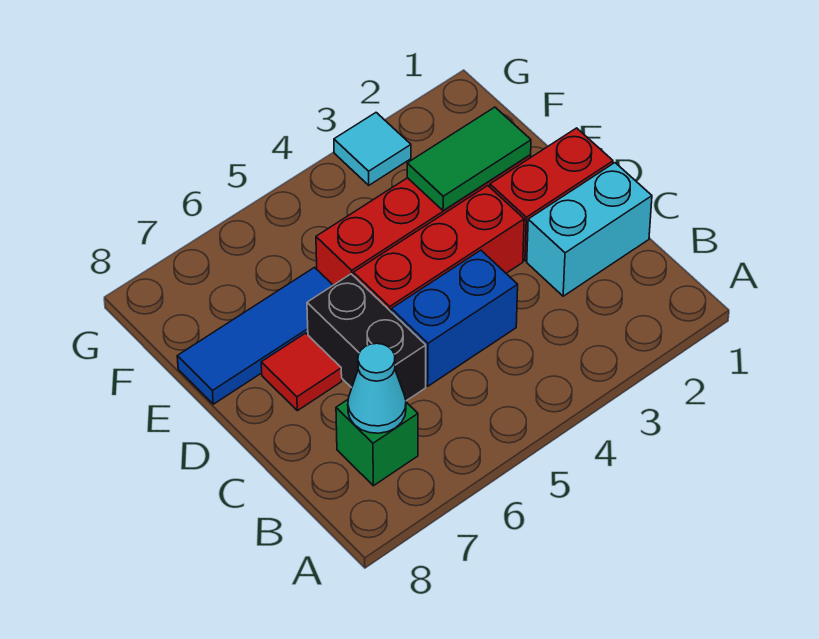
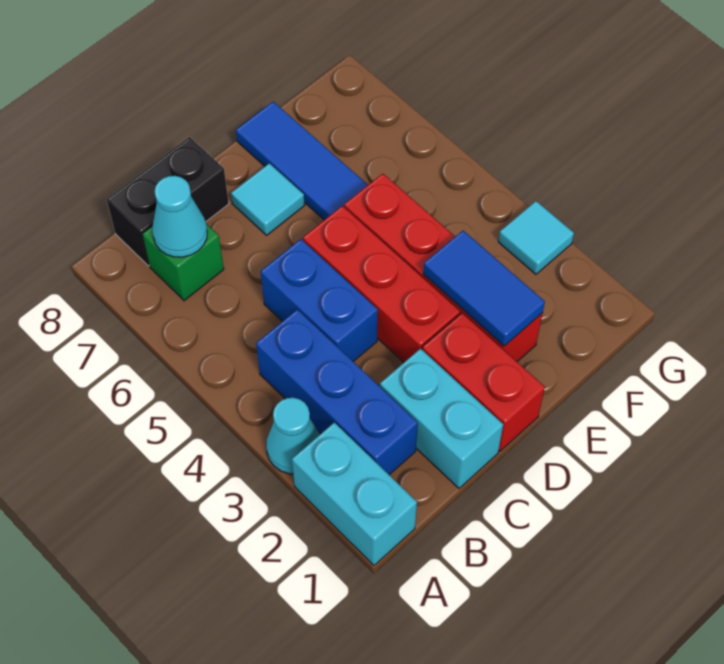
none -> cyan 1x2 brick [292,422,417,565]
none -> cyan 1x1 cone [266,398,320,474]
none -> blue 1x3 brick [256,309,418,475]
black 1x2 brick [307,274,426,401] -> black 1x2 brick moved to [106,137,229,266]
red 1x1 tile [261,333,342,411] -> cyan 1x1 tile [231,163,305,235]
green 1x2 tile [407,107,531,211] -> blue 1x2 tile [423,231,545,346]

